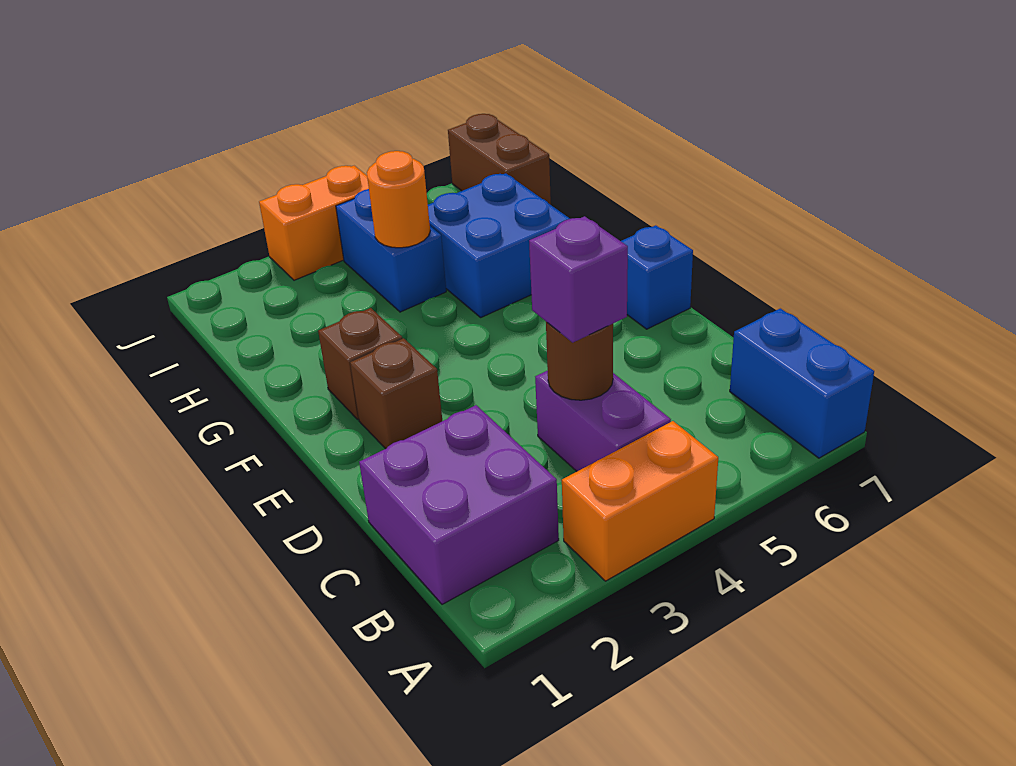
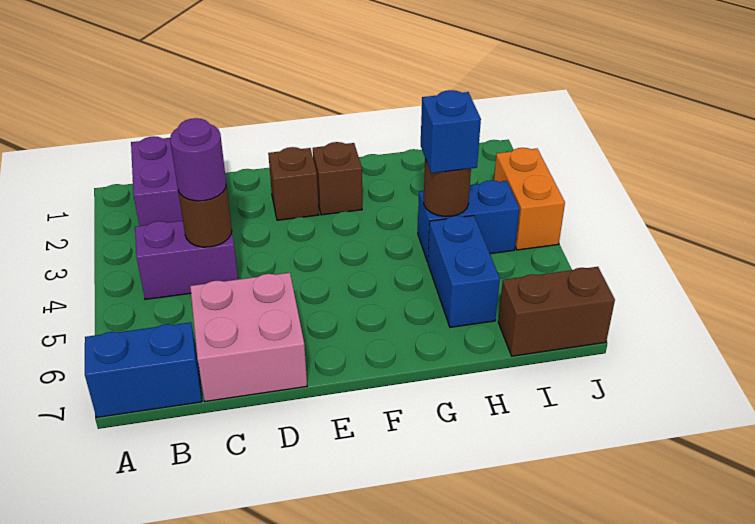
orange 1x2 brick [562,421,718,581] -> none
purple 1x1 brick [529,216,628,342] -> purple 1x1 round brick [170,118,226,201]
none -> pink 2x2 brick [190,273,307,402]
blue 1x1 brick [621,225,693,329] -> blue 1x1 brick moved to [421,90,481,173]
blue 2x2 brick [428,173,570,317] -> blue 1x2 brick [428,216,500,327]
orange 1x1 round brick [367,151,430,248] -> brown 1x1 round brick [424,159,471,217]

